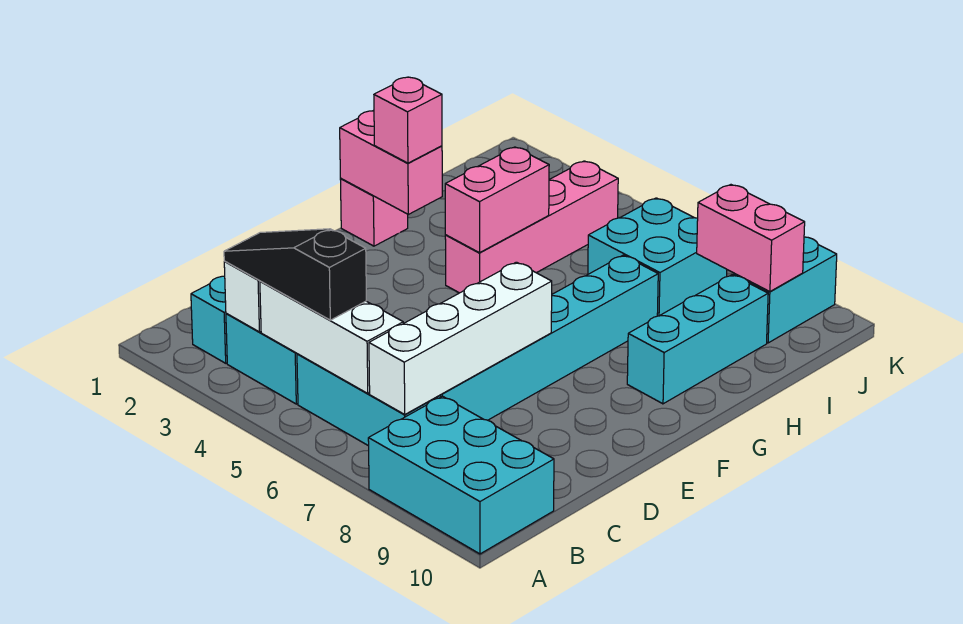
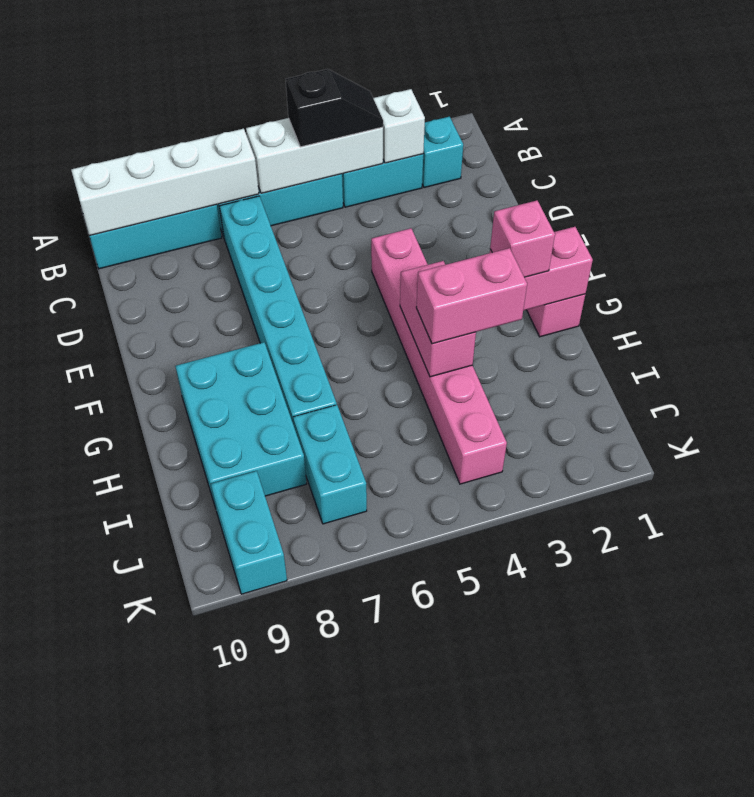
black 1x3 slope [224,229,367,320] -> black 1x2 slope [286,69,383,147]
white 1x4 brick [369,262,552,414] -> white 1x4 brick turned to [71,129,259,236]
pink 1x4 brick [445,161,618,293] -> pink 1x6 brick [371,228,507,484]
cyan 1x3 brick [627,275,768,404] -> cyan 2x3 brick [175,342,306,505]
cyan 2x2 brick [588,198,727,316] -> cyan 1x2 brick [293,405,367,524]
pink 1x2 brick [697,185,805,292] -> pink 1x2 brick moved to [416,248,527,344]

